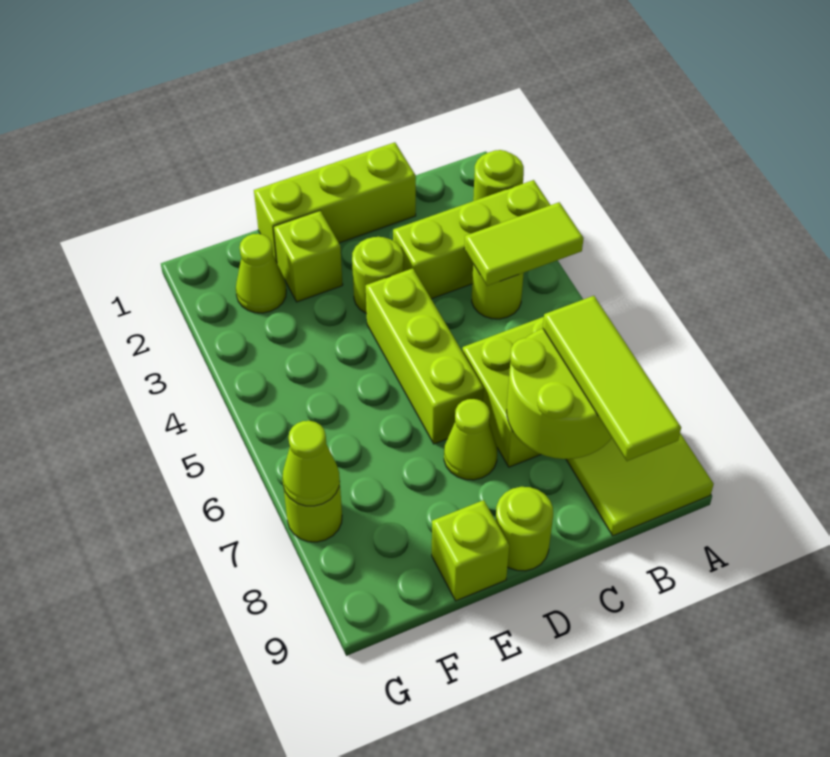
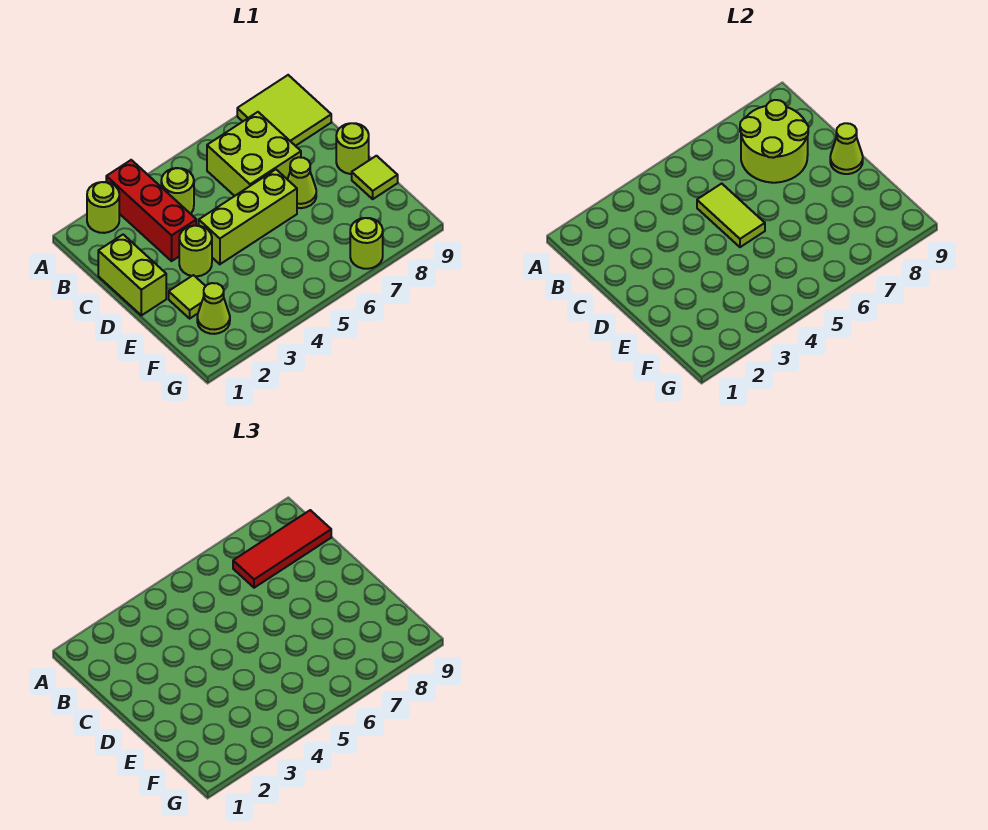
lime 1x3 brick [393,180,550,299] -> red 1x3 brick [106,160,196,261]
lime 1x2 tile [464,202,584,286] -> lime 1x2 tile moved to [697,184,765,247]
lime 1x3 tile [543,296,681,461] -> red 1x3 tile [233,510,331,588]
lime 1x3 brick [254,142,416,262] -> lime 1x2 brick [98,235,166,315]
lime 1x1 brick [274,211,343,302] -> lime 1x1 tile [169,275,206,318]
lime 1x1 brick [432,500,509,601] -> lime 1x1 tile [352,156,398,199]
lime 1x1 cone [282,421,340,506] -> lime 1x1 cone moved to [830,123,863,174]

